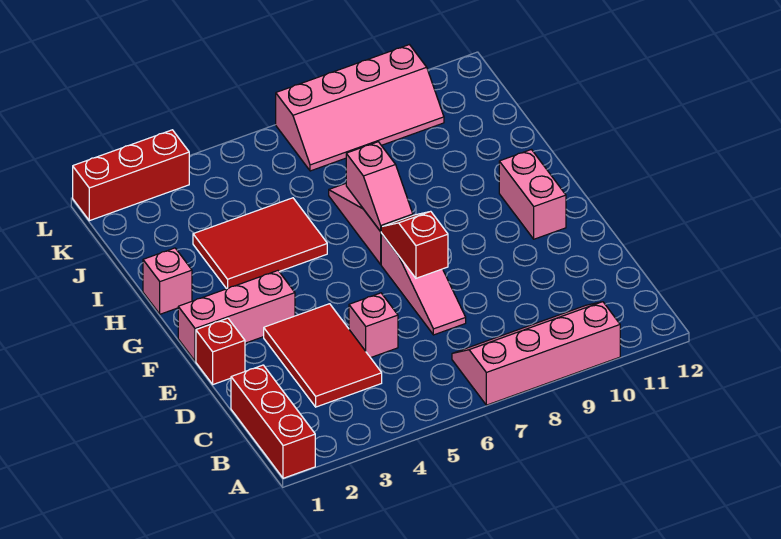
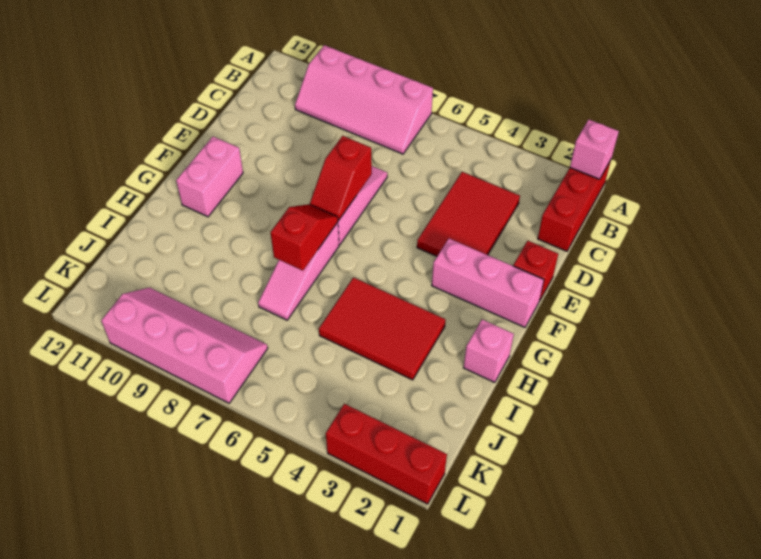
pink 1x1 brick [349,293,398,358] -> pink 1x1 brick moved to [570,120,619,179]
pink 1x2 slope [346,142,413,231] -> red 1x2 slope [270,204,338,271]

